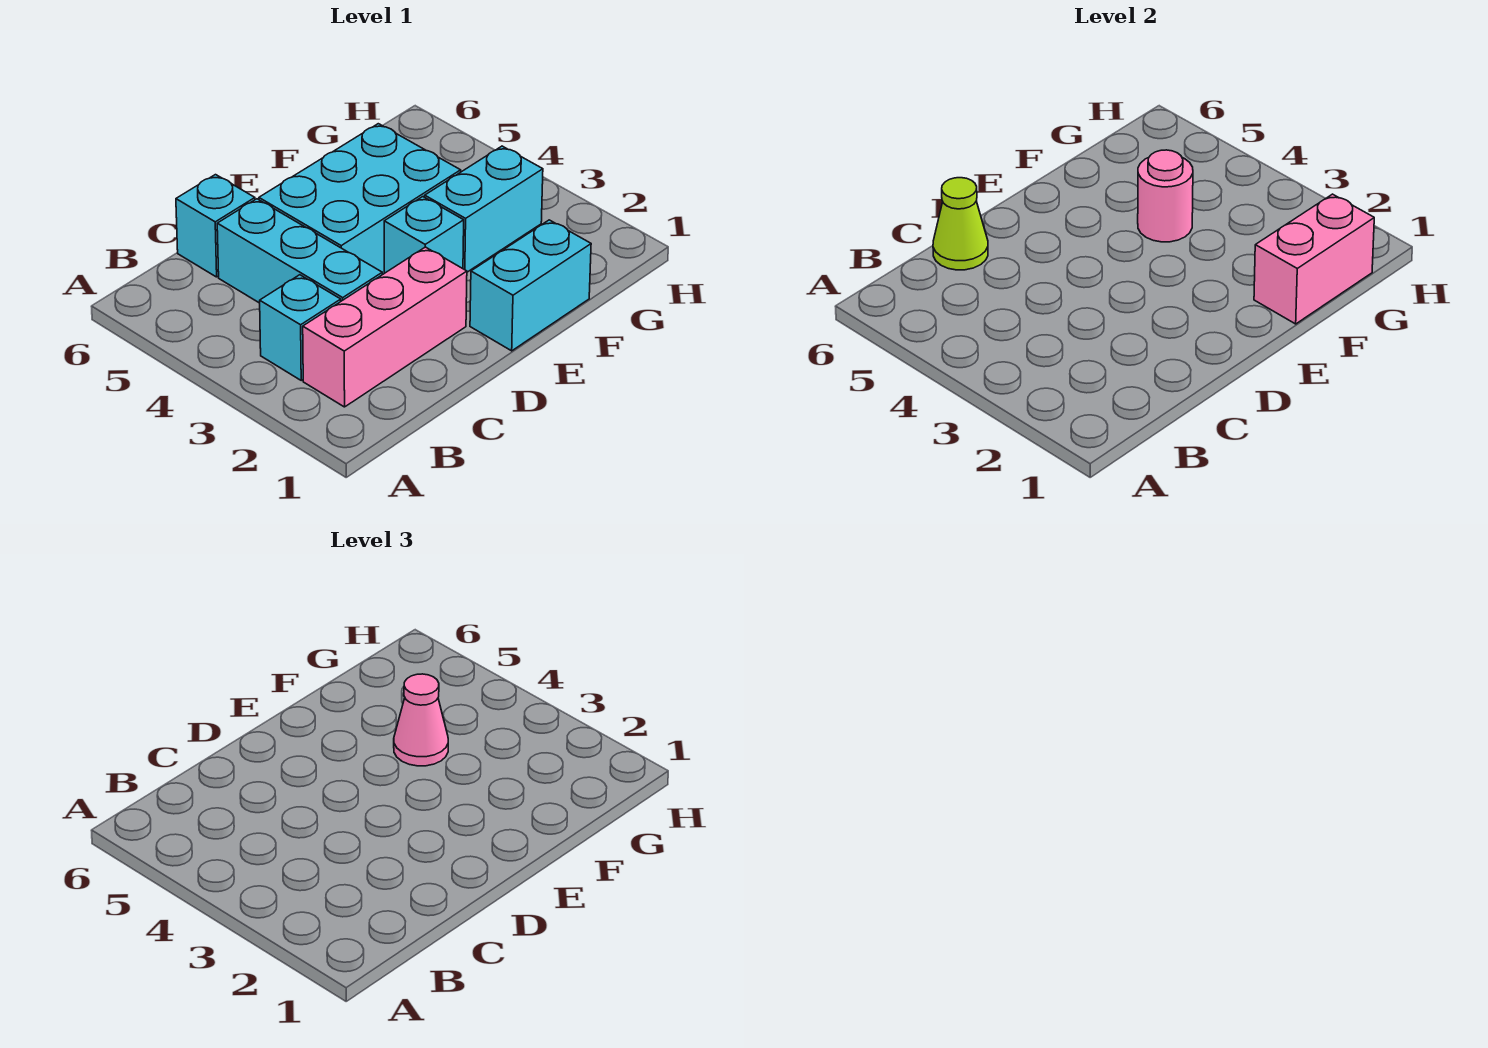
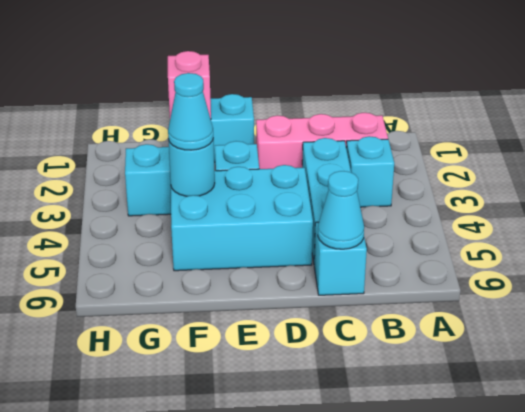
lime 1x1 cone [933,178,988,270] -> cyan 1x1 cone [318,171,364,249]
pink 1x2 brick [1254,194,1374,324] -> pink 1x1 brick [168,51,211,119]
pink 1x1 round brick [1138,150,1193,242] -> cyan 1x1 round brick [168,138,215,196]
pink 1x1 cone [394,674,448,766] -> cyan 1x1 cone [168,73,213,150]

